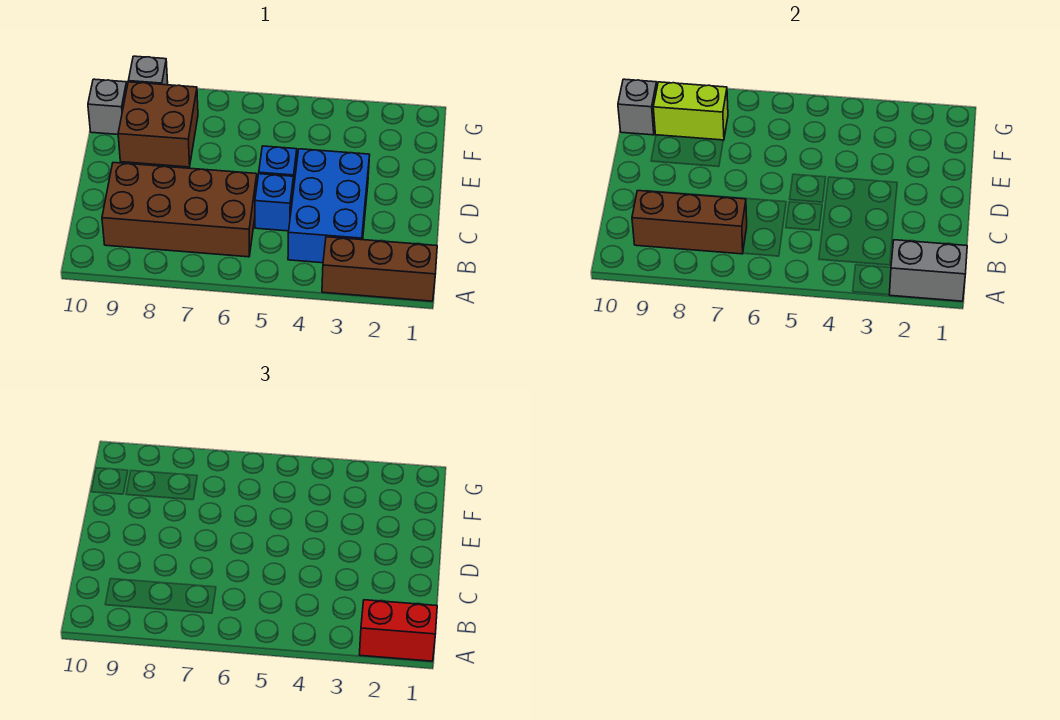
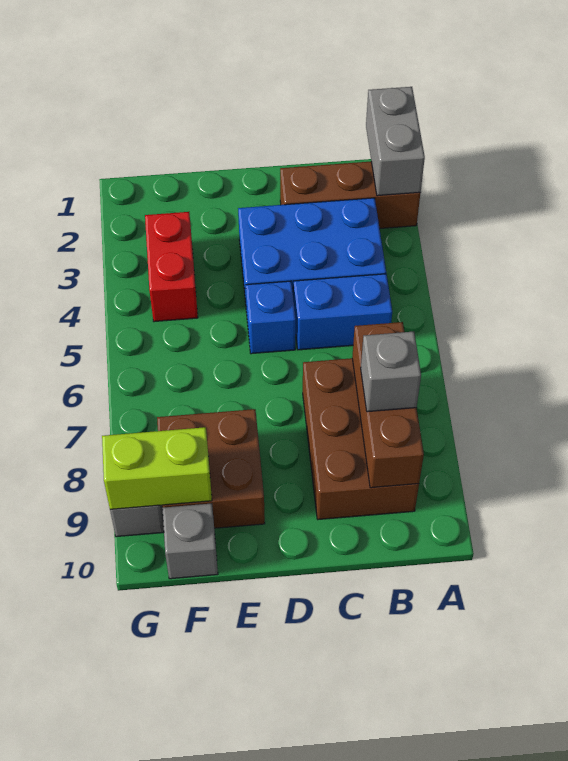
brown 1x3 brick [322,237,437,301] -> brown 1x3 brick turned to [280,162,420,228]
red 1x2 brick [359,600,437,661] -> red 1x2 brick moved to [145,212,198,322]
brown 2x4 brick [102,163,257,257] -> brown 2x3 brick [303,358,419,519]
blue 1x1 brick [255,174,293,231] -> blue 1x2 brick [293,274,392,350]
lime 1x2 brick [653,82,728,140] -> lime 1x2 brick turned to [102,427,212,509]
grey 1x1 brick [618,79,657,135] -> grey 1x1 brick moved to [361,332,421,412]

